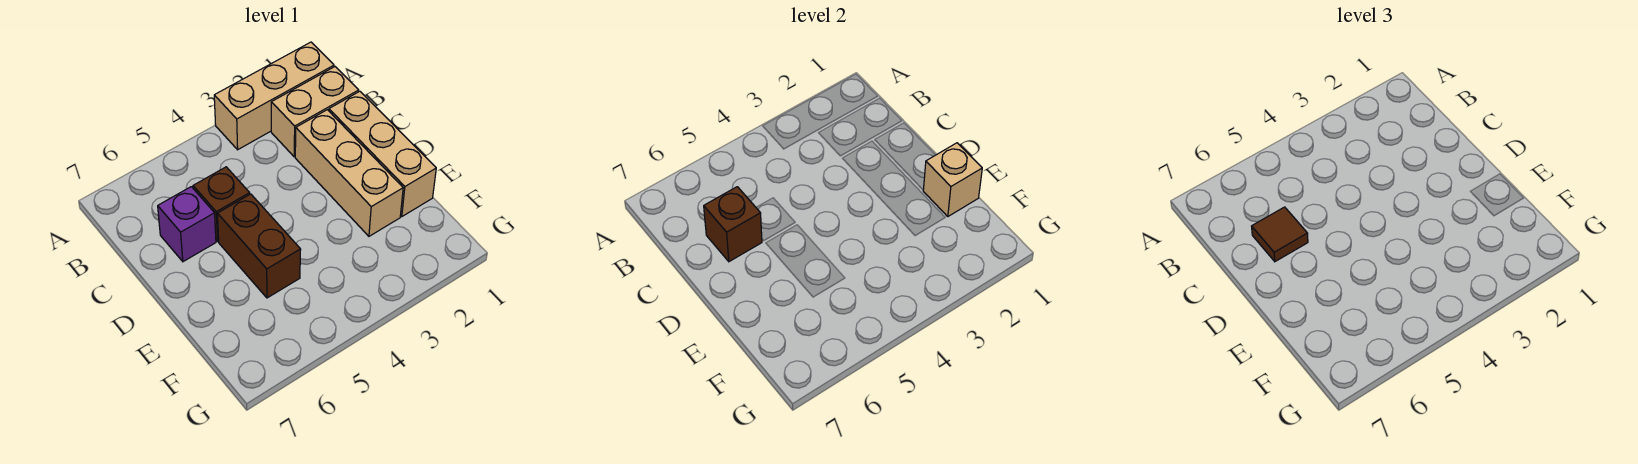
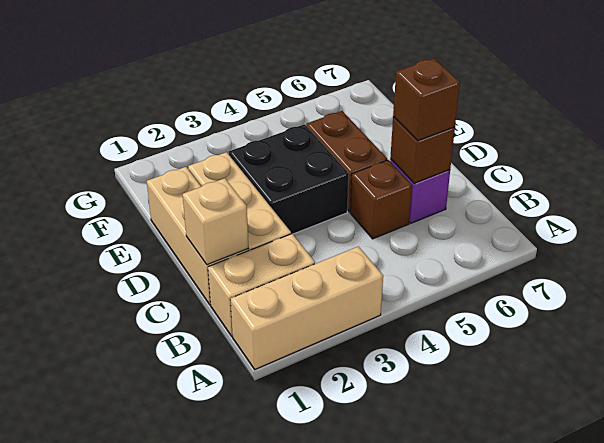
brown 1x1 tile [1252,207,1308,262] -> brown 1x1 brick [393,58,460,141]
none -> black 2x2 brick [229,124,349,234]
tan 1x1 brick [923,143,982,217] -> tan 1x1 brick moved to [183,178,248,265]

